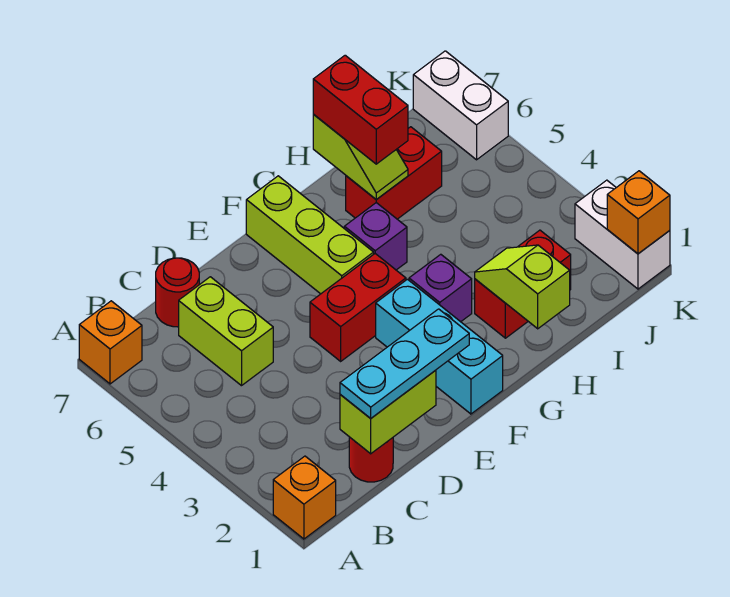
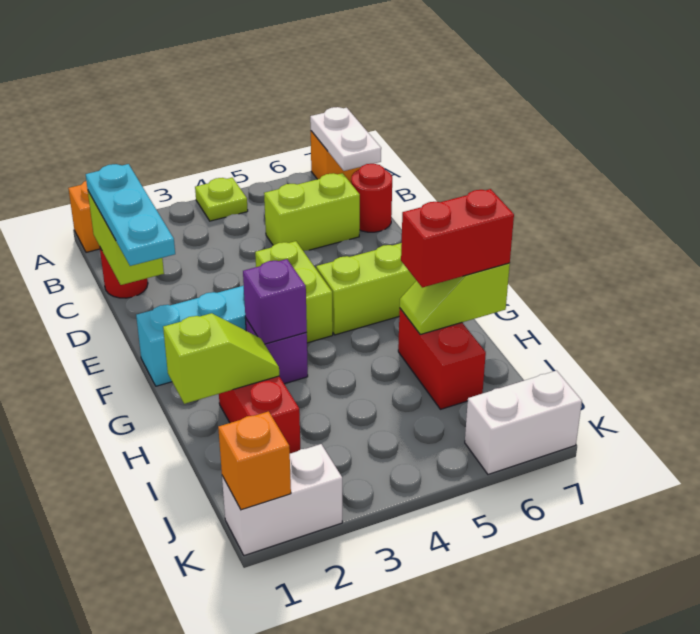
none -> lime 1x1 plate [195,178,248,221]
none -> white 1x2 plate [310,107,381,171]
red 1x2 brick [310,254,406,361] -> lime 1x2 brick [255,241,333,343]
purple 1x1 brick [344,203,407,270] -> purple 1x1 brick moved to [243,259,307,344]

